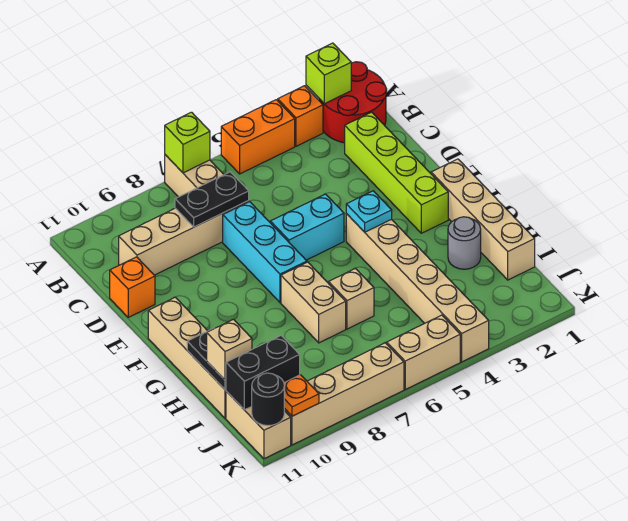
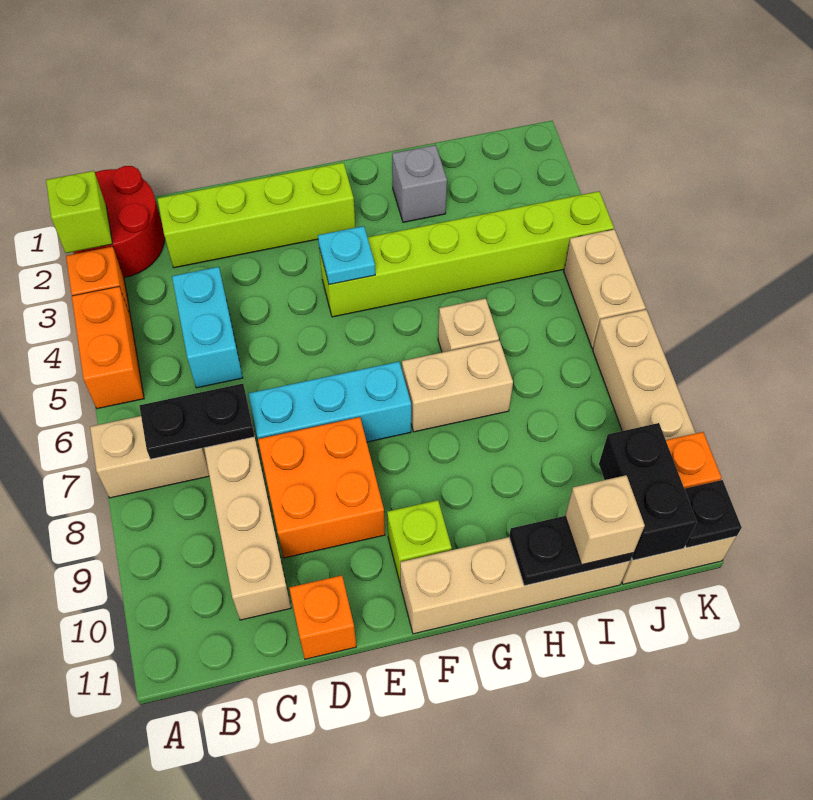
lime 1x1 brick [165,112,210,173] -> lime 1x1 brick moved to [387,500,452,582]
black 1x2 plate [175,172,249,227] -> black 1x2 plate turned to [139,384,255,459]
none -> orange 2x2 brick [258,417,385,558]
cyan 1x2 brick [270,194,344,260] -> cyan 1x2 brick moved to [172,267,243,388]
tan 1x4 brick [431,159,535,280] -> none
tan 1x6 brick [346,214,489,362] -> lime 1x6 brick [319,191,614,317]
grey 1x1 round brick [448,217,481,269] -> grey 1x1 brick [392,145,447,222]
black 1x1 round brick [252,373,284,426] -> black 1x1 plate [685,480,742,548]

